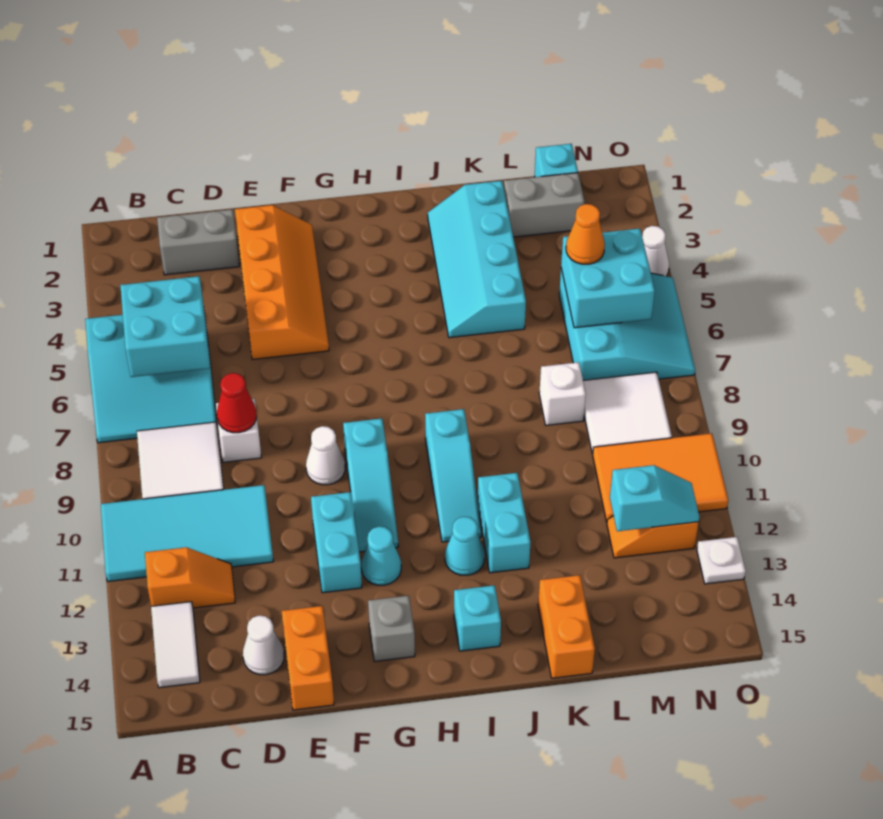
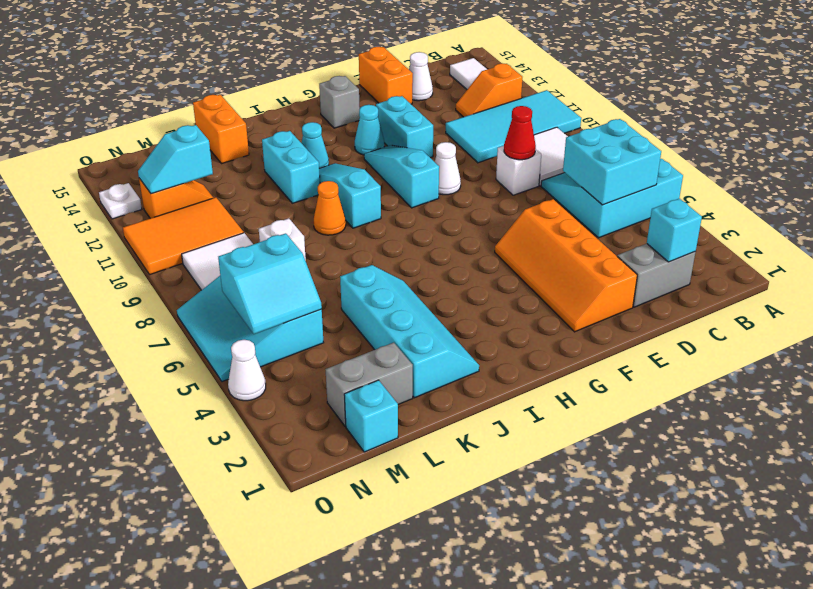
cyan 1x1 brick [454,585,501,651] -> cyan 1x1 brick moved to [647,198,702,262]
cyan 2x2 brick [561,229,655,328] -> cyan 2x2 slope [218,233,322,334]
orange 1x1 cone [566,204,605,264] -> orange 1x1 cone moved to [314,181,346,235]

